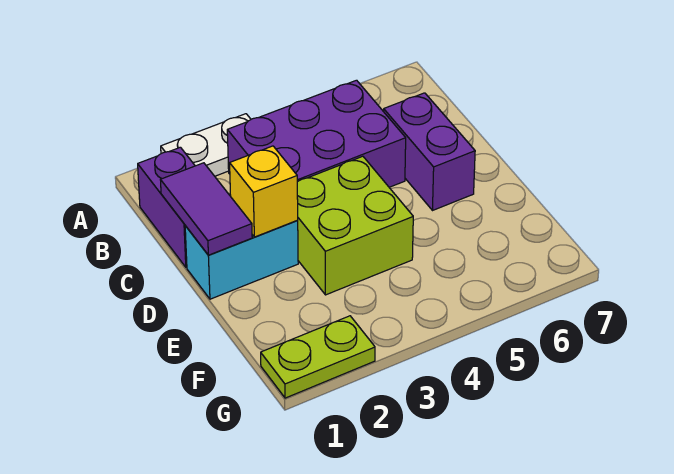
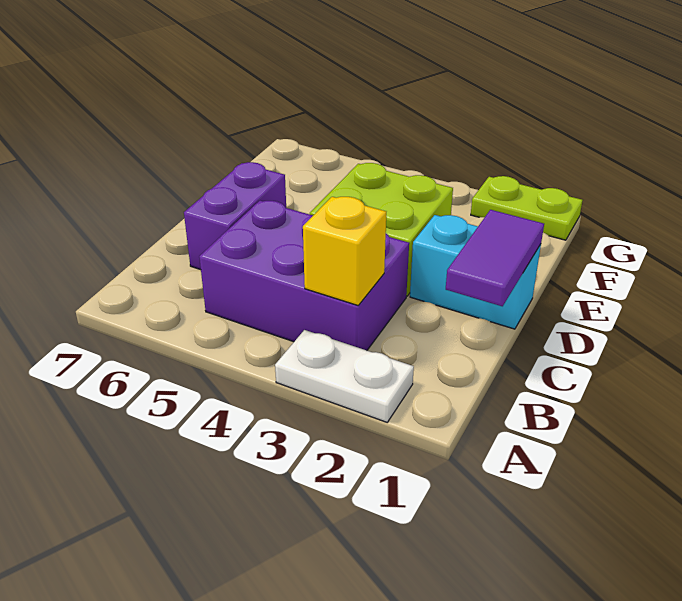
purple 1x2 brick [138,147,195,267] -> none
yellow 1x1 brick [230,146,298,237] -> yellow 1x1 brick moved to [303,197,386,305]

